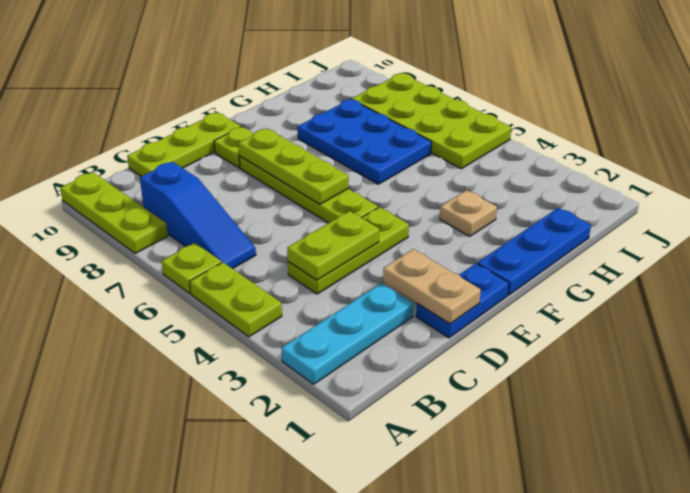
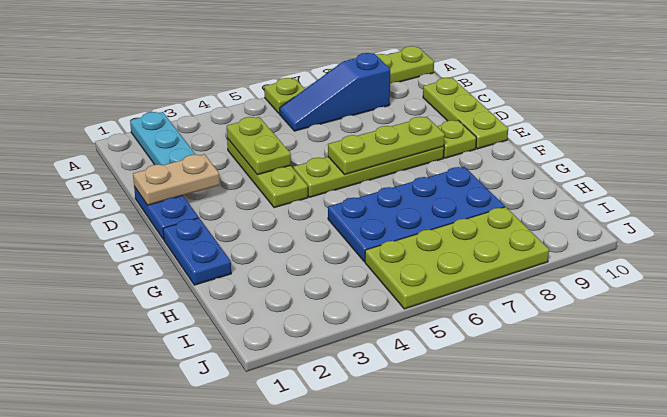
lime 1x2 plate [190,262,282,337] -> none
blue 1x3 plate [477,208,591,295] -> blue 1x2 plate [163,218,231,285]
tan 1x1 plate [440,190,497,236] -> none
blue 2x3 plate [298,99,432,184] -> blue 2x4 plate [328,167,505,262]

